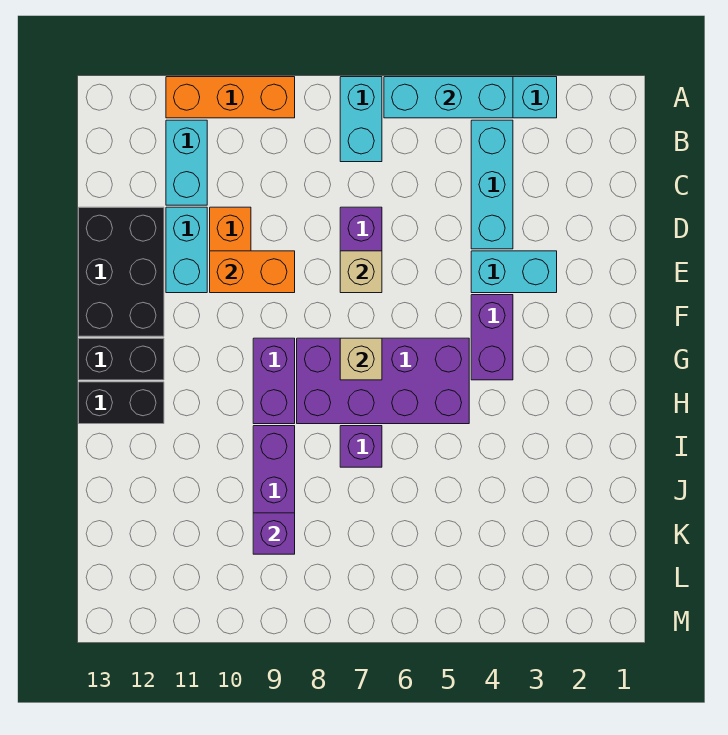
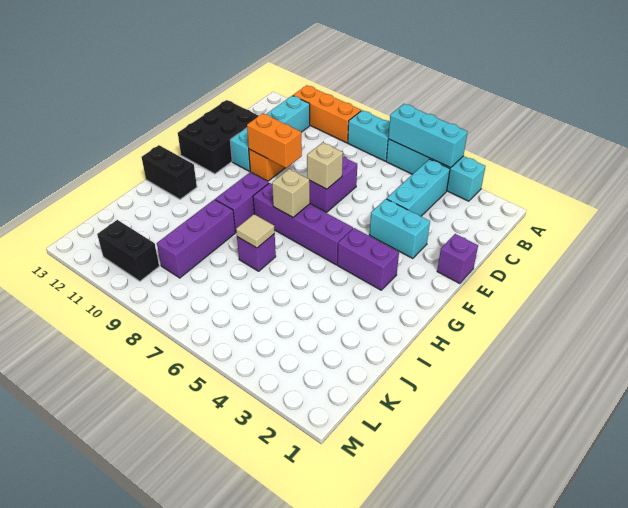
cyan 1x2 brick [340,77,382,162] -> cyan 1x2 brick turned to [348,110,390,161]
purple 1x2 brick [471,295,513,380] -> purple 1x2 brick turned to [337,228,399,290]
purple 2x4 brick [297,338,469,424] -> purple 1x4 brick [253,183,353,265]
black 1x2 brick [79,338,164,380] -> black 1x2 brick moved to [97,220,159,281]
none -> tan 1x1 tile [236,214,275,248]
purple 1x1 brick [253,513,295,554] -> purple 1x1 brick moved to [437,234,478,284]

